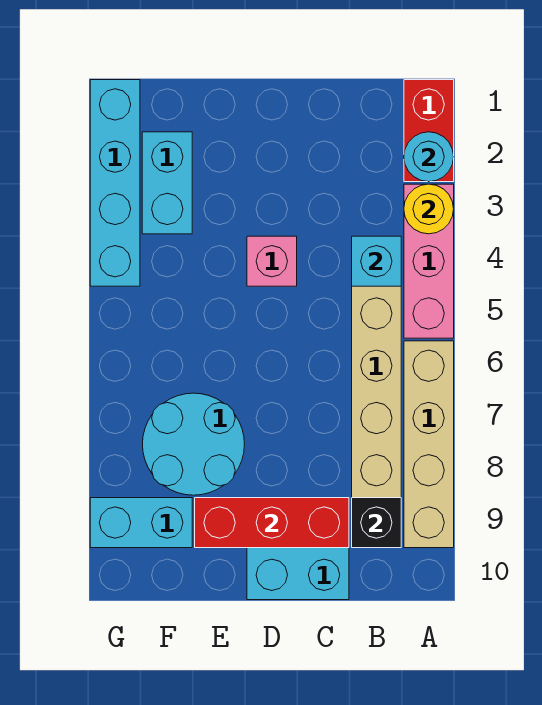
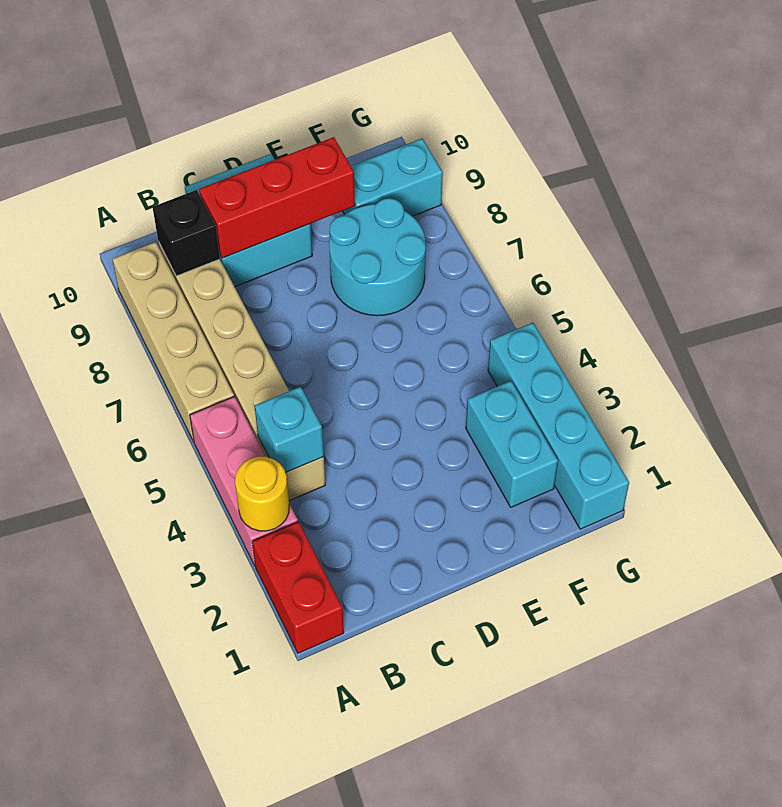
cyan 1x1 round brick [404,132,454,182] -> none
pink 1x1 brick [247,236,297,286] -> none

